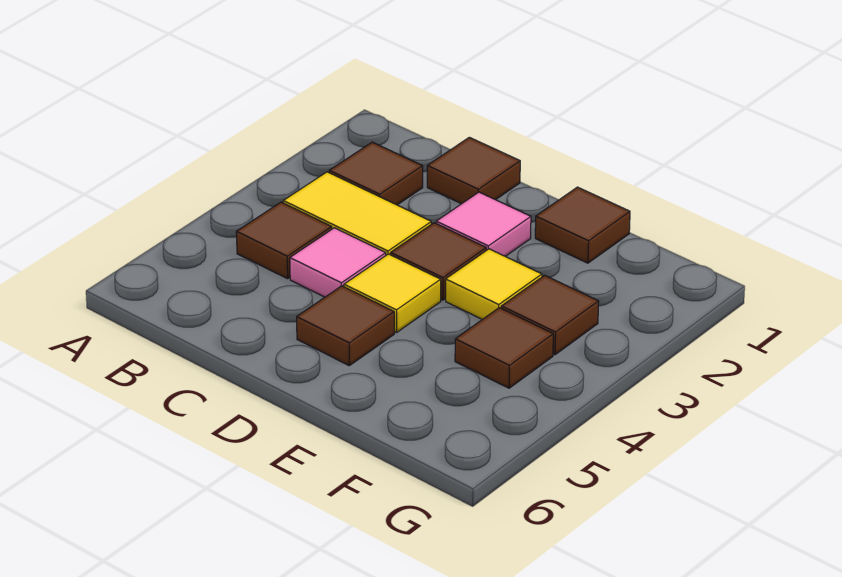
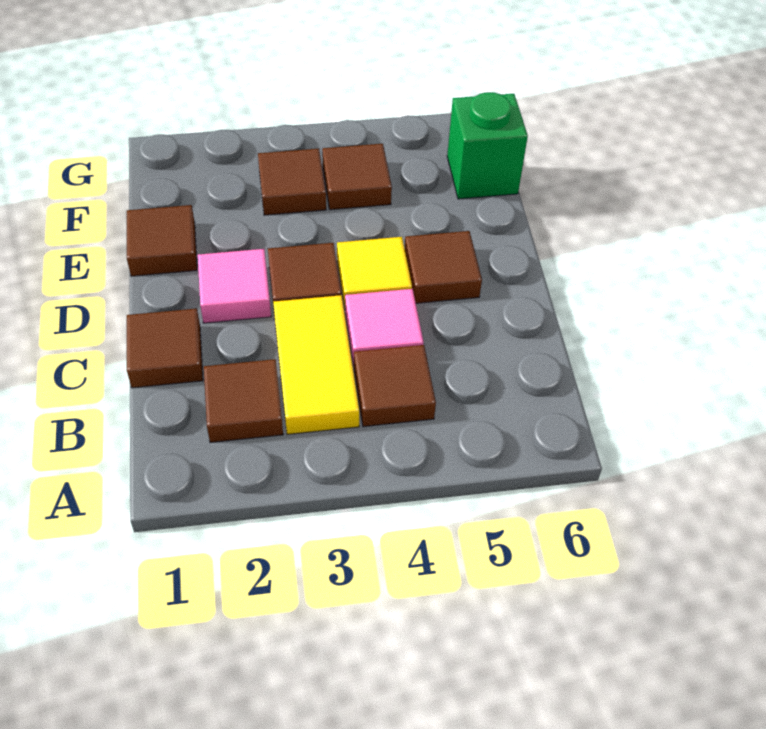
yellow 1x1 tile [446,249,542,319] -> none
none -> green 1x1 brick [447,92,528,199]

